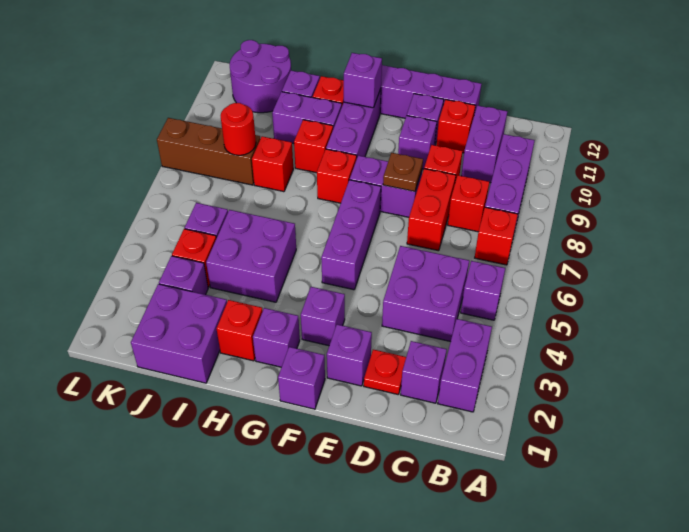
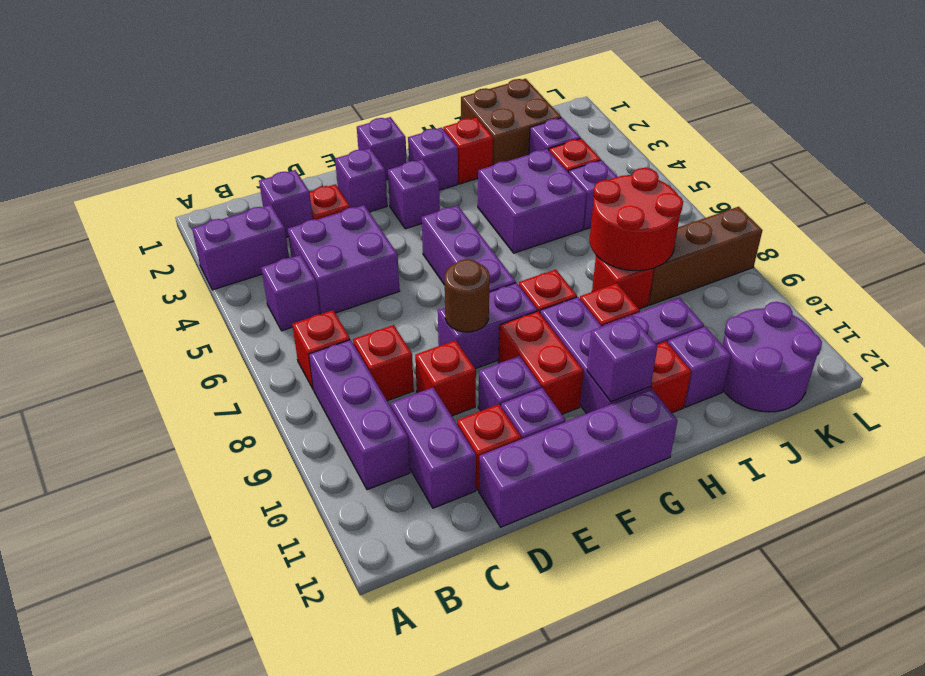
purple 1x2 brick [438,319,492,412] -> purple 1x2 brick turned to [192,205,289,290]
red 1x2 brick [407,169,456,251] -> red 1x2 brick moved to [498,311,584,414]
brown 1x1 plate [383,153,423,191] -> brown 1x1 round brick [445,259,490,332]
purple 2x2 brick [131,284,227,383] -> brown 2x2 brick [461,79,561,166]
red 1x1 round brick [221,103,256,155] -> red 2x2 round brick [590,168,683,271]

